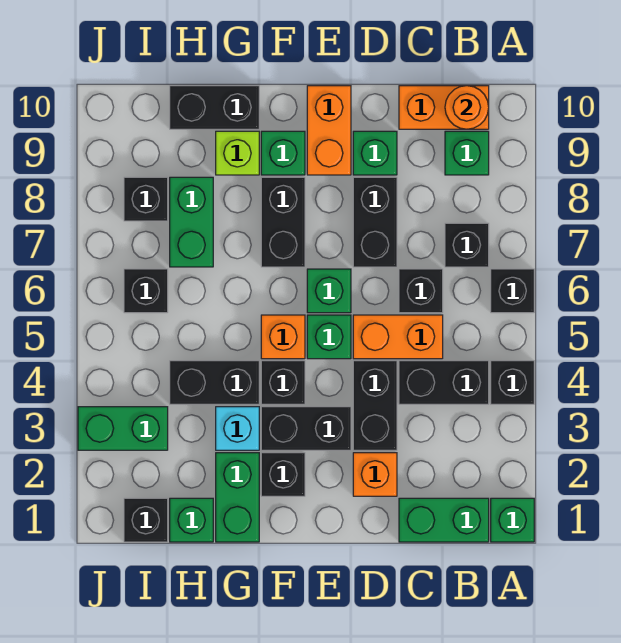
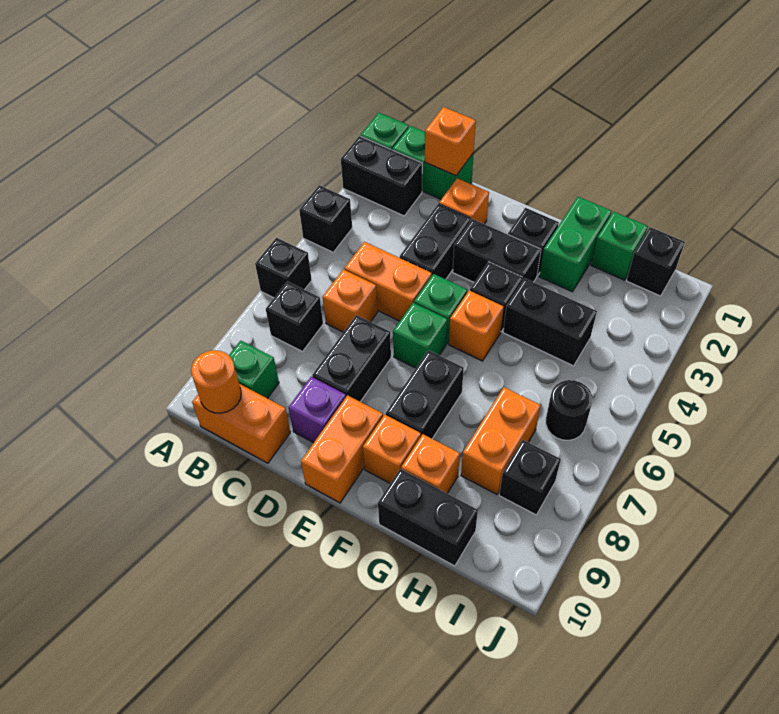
black 1x2 brick [399,361,489,404] -> black 1x2 brick moved to [341,136,422,216]
none -> orange 1x1 brick [425,107,476,176]
black 1x1 brick [399,269,443,313] -> orange 1x1 brick [323,269,377,332]
green 1x1 brick [353,131,397,175] -> purple 1x1 brick [288,377,346,443]
green 1x1 brick [261,131,305,175] -> orange 1x1 brick [363,415,421,483]
cyan 1x1 brick [216,407,259,450] -> none
lime 1x1 brick [216,131,259,175] -> orange 1x1 brick [401,434,460,493]
green 1x2 brick [170,177,213,267] -> orange 1x2 brick [461,387,541,494]
green 1x2 brick [78,407,168,450] -> none
black 1x1 brick [124,269,168,313] -> black 1x1 round brick [546,380,592,440]

